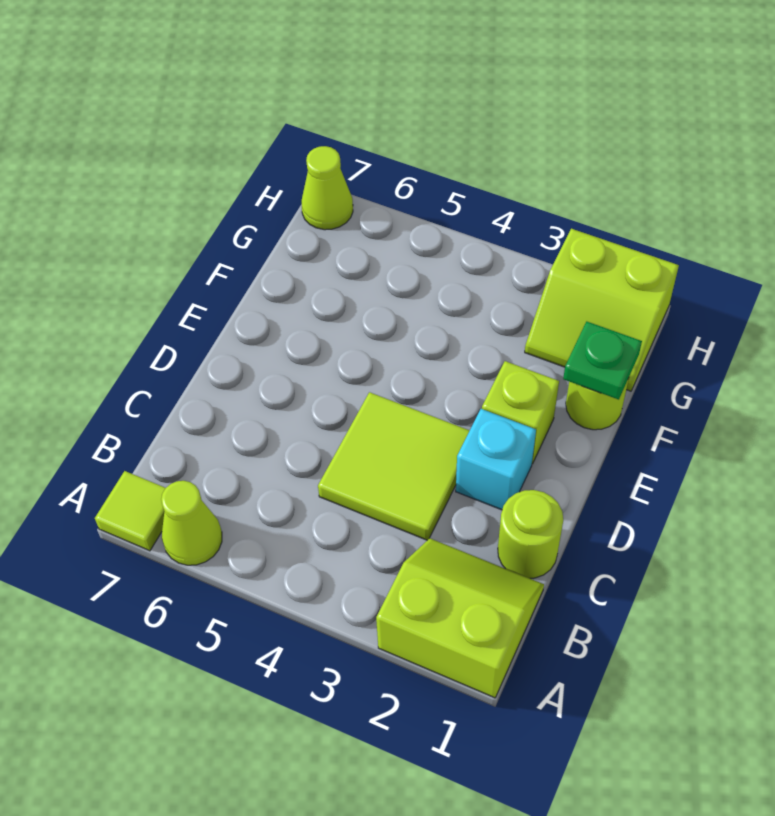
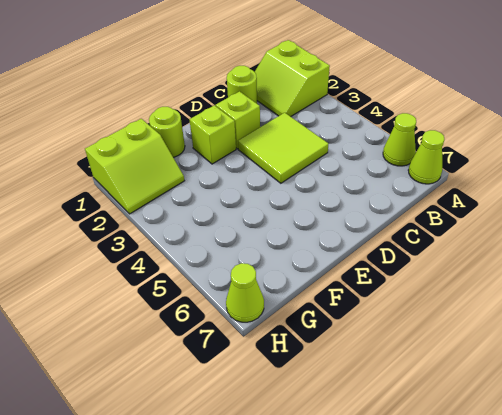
lime 1x1 tile [95,471,165,551] -> lime 1x1 cone [408,130,444,184]
cyan 1x1 brick [456,409,536,510] -> lime 1x1 brick [216,91,260,149]
green 1x1 plate [563,322,642,400] -> none
lime 2x2 slope [525,229,679,391] -> lime 2x2 slope turned to [85,119,184,214]

